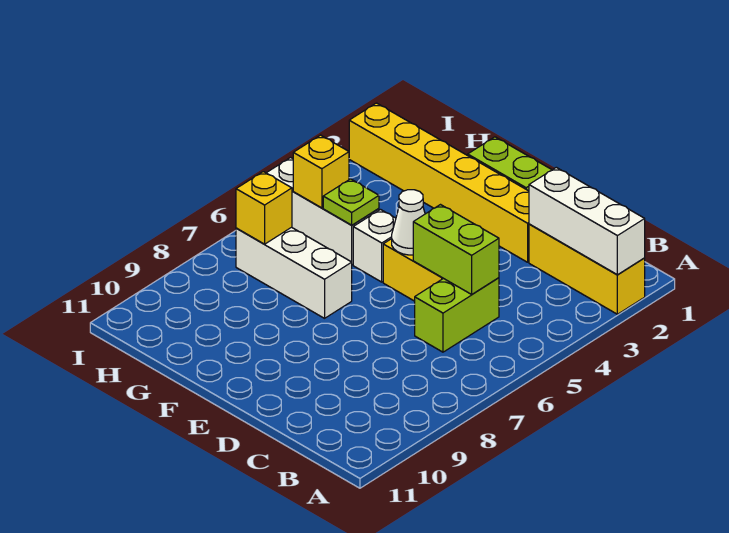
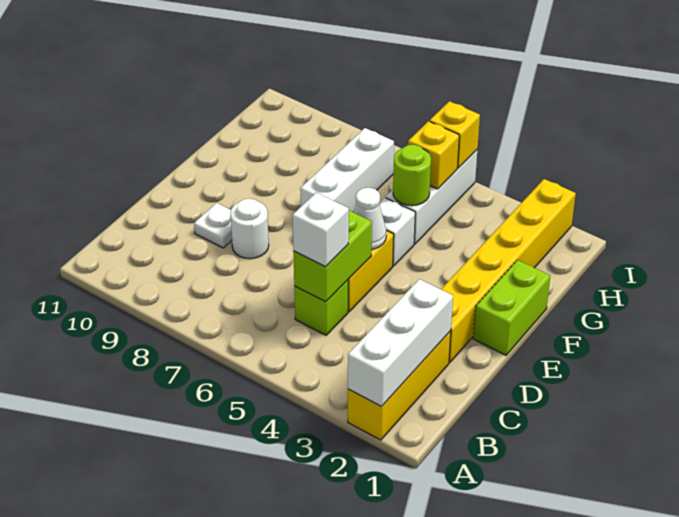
lime 1x2 brick [415,278,499,352] -> lime 1x1 brick [294,280,348,335]
none -> white 1x1 brick [293,193,349,267]
none -> white 1x1 round brick [230,199,269,259]
none -> white 1x1 plate [194,203,232,248]
lime 1x1 plate [323,179,379,225] -> lime 1x1 round brick [393,145,431,206]
yellow 1x1 brick [236,172,292,244] -> yellow 1x1 brick moved to [430,101,480,168]

